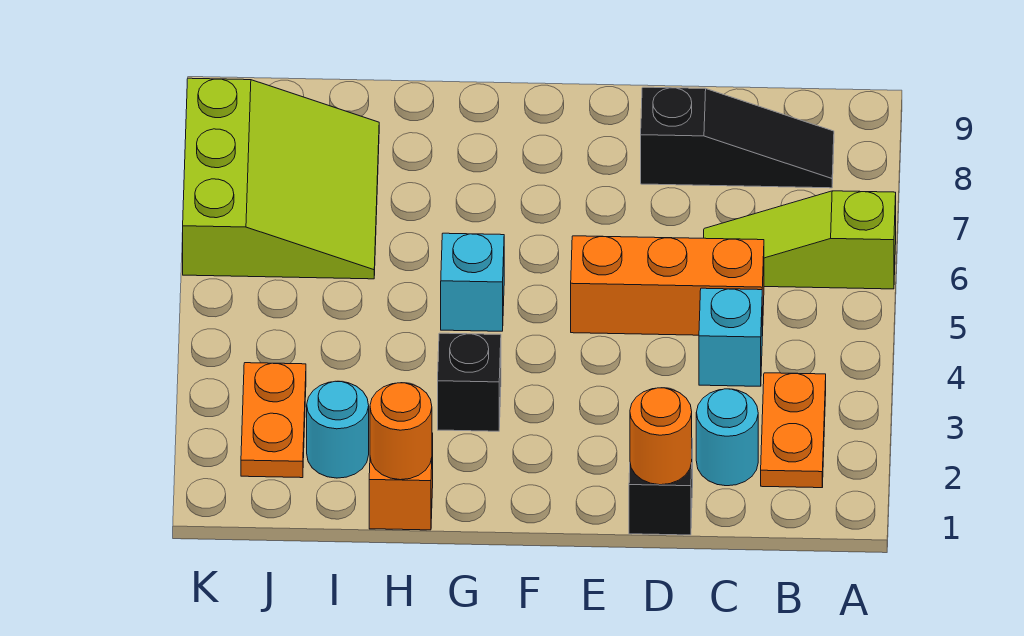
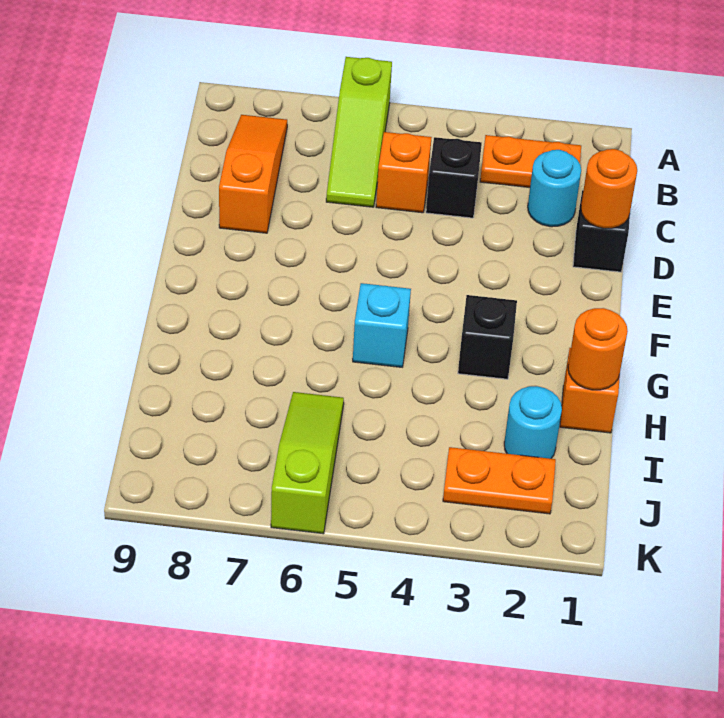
black 1x3 slope [641,87,834,188] -> orange 1x3 slope [219,115,287,233]
cyan 1x1 brick [699,288,762,386] -> black 1x1 brick [426,137,482,218]
orange 1x3 brick [571,236,764,336] -> orange 1x1 brick [376,132,432,213]
lime 3x3 slope [183,78,379,279] -> lime 1x3 slope [271,392,344,534]

